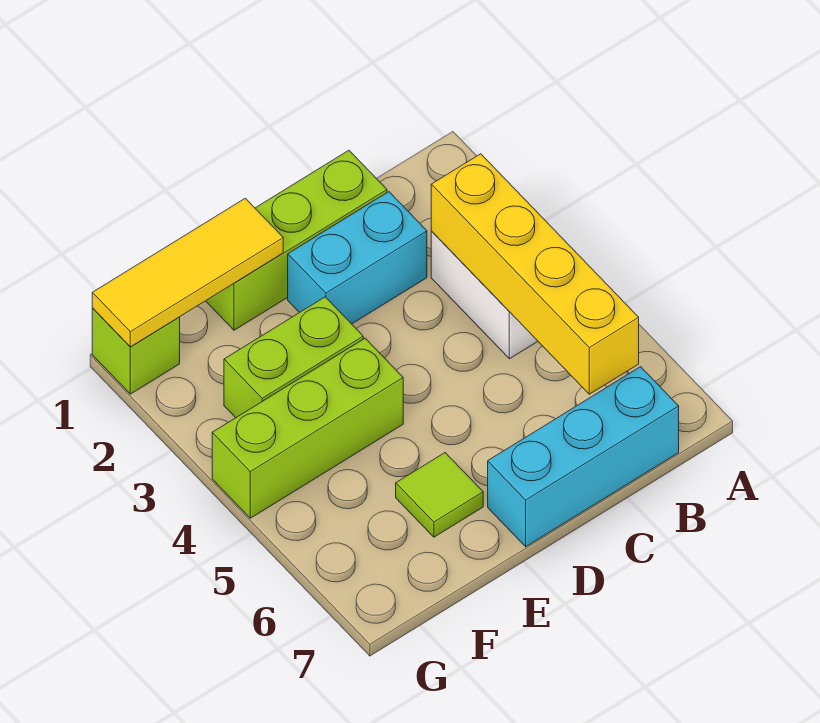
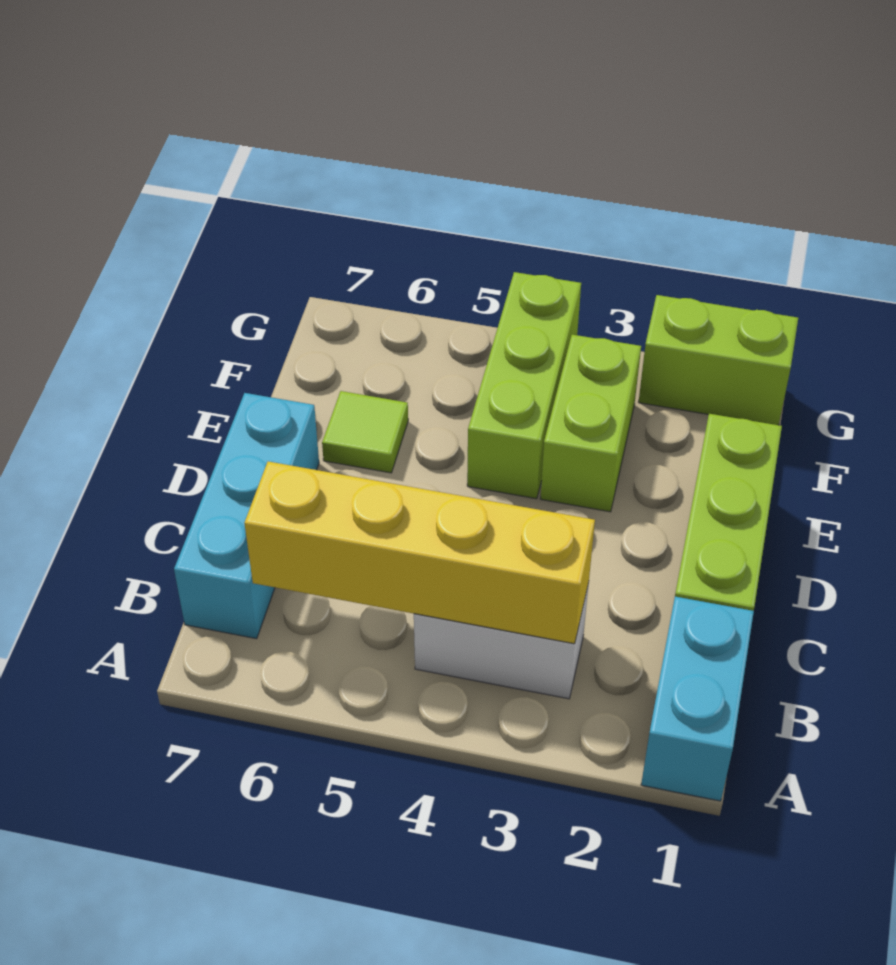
cyan 1x2 brick [288,192,427,324] -> cyan 1x2 brick moved to [641,597,754,801]
yellow 1x3 tile [92,198,283,347] -> none
lime 1x1 brick [92,308,180,394] -> lime 1x2 brick [639,295,798,425]

